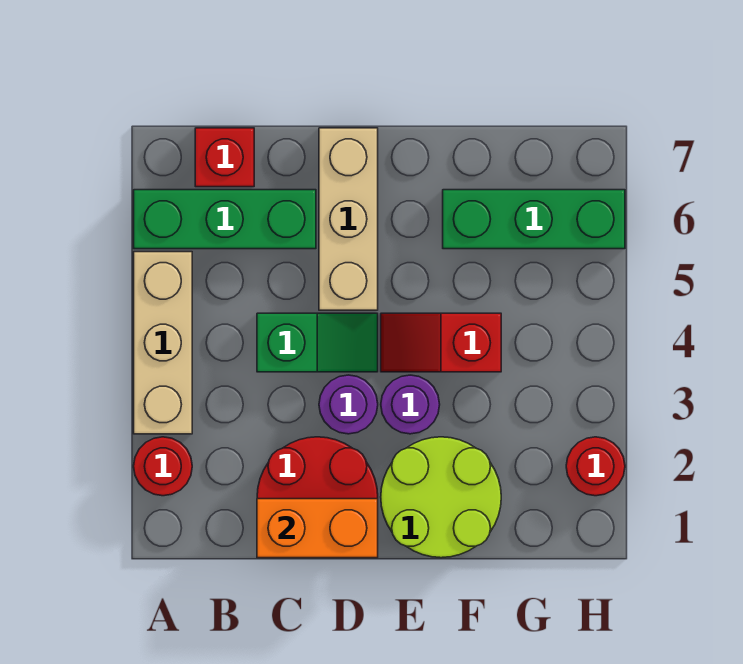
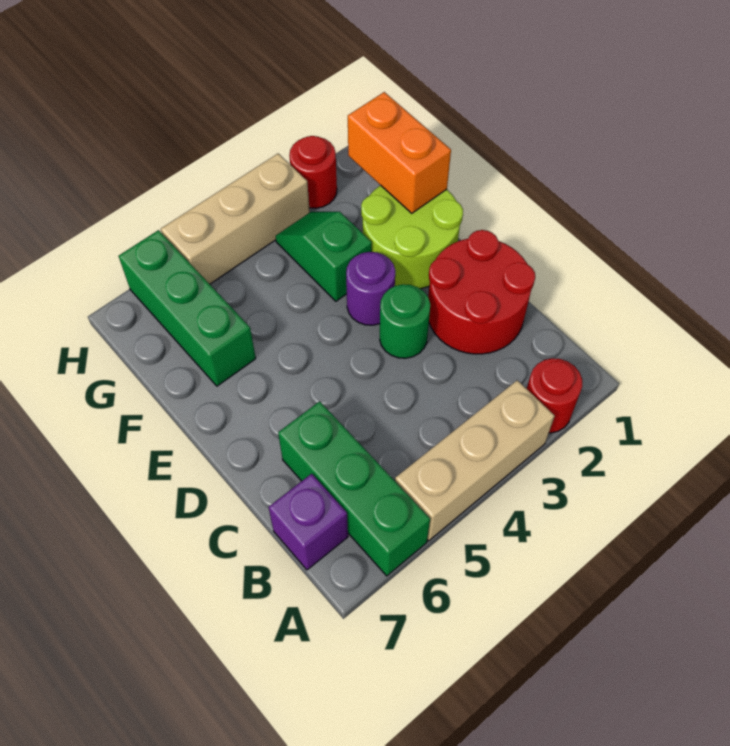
red 1x1 brick [195,128,254,187] -> purple 1x1 brick [269,474,348,570]
orange 1x2 brick [257,499,378,558] -> orange 1x2 brick moved to [348,92,451,213]
green 1x2 slope [257,313,378,372] -> green 1x2 slope moved to [275,212,372,301]
purple 1x1 round brick [319,375,378,434] -> green 1x1 round brick [380,284,430,358]
tan 1x3 brick [319,128,378,310] -> tan 1x3 brick moved to [161,154,310,284]
red 1x2 slope [381,313,501,372] -> none

